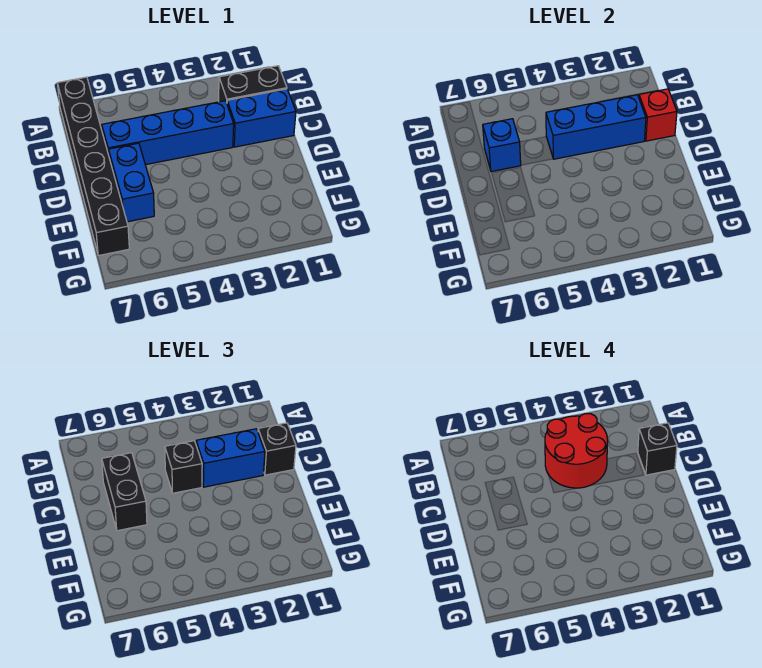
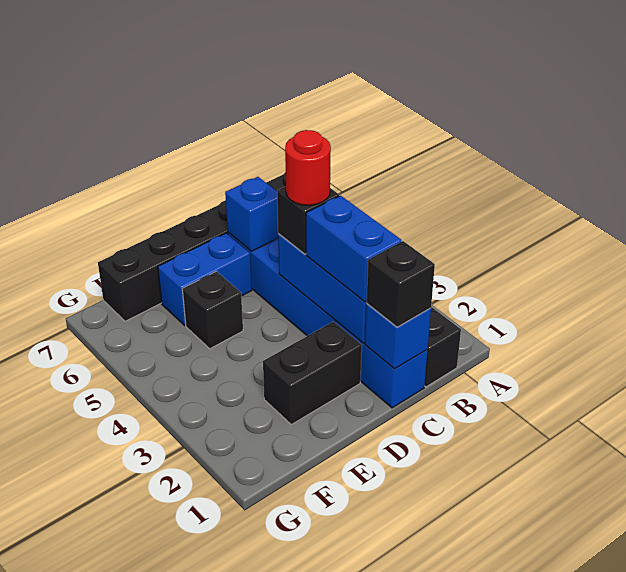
red 2x2 round brick [545,414,608,488] -> red 1x1 round brick [285,130,331,205]
red 1x1 brick [639,89,677,141] -> blue 1x1 brick [365,304,431,369]
black 1x1 brick [638,423,677,475] -> black 1x1 brick moved to [182,271,243,349]
black 1x2 brick [102,453,147,531] -> black 1x2 brick moved to [263,322,362,424]

